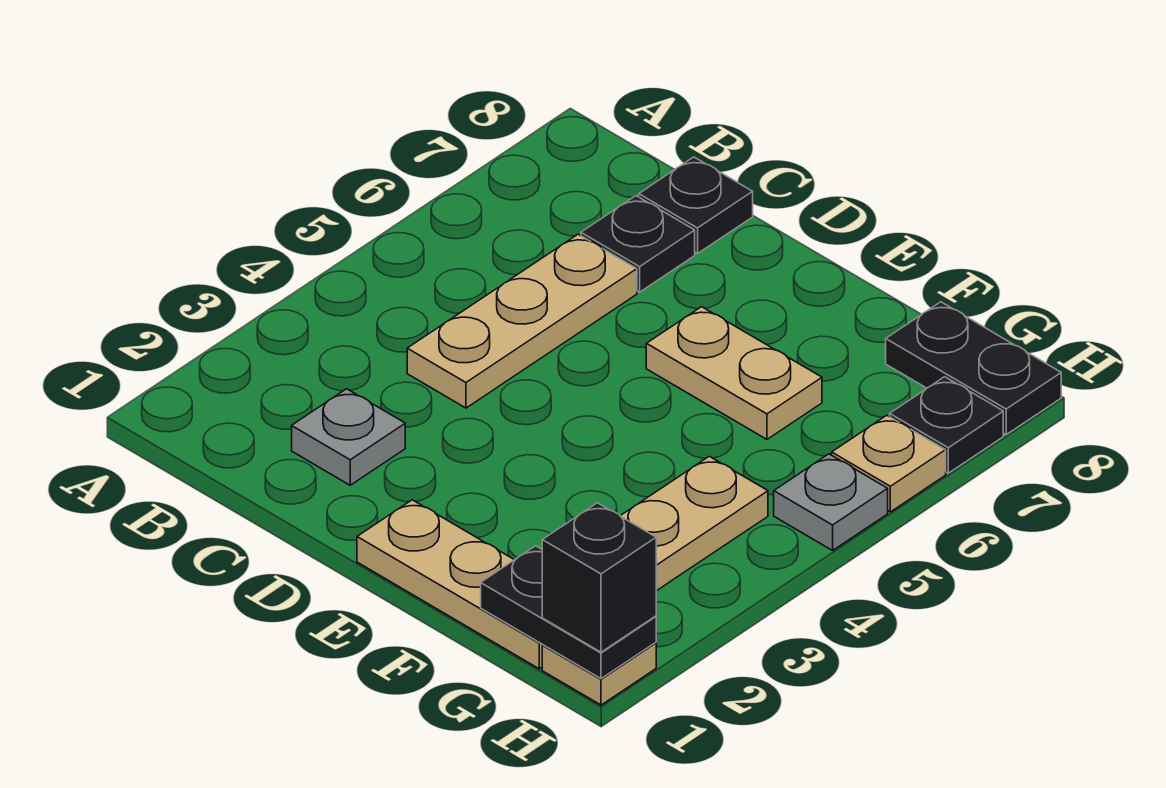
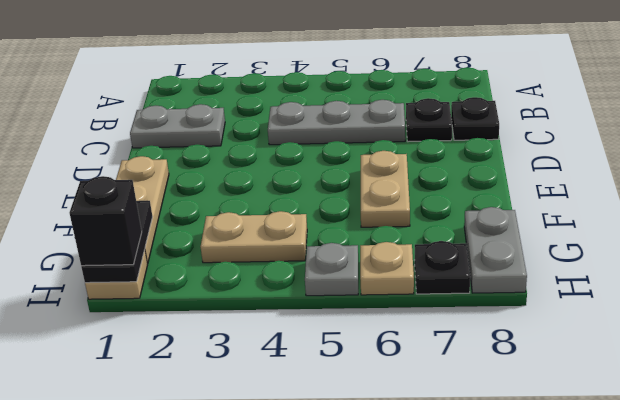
grey 1x1 plate [292,389,405,485] -> grey 1x2 plate [130,104,225,148]
tan 1x3 plate [407,234,637,408] -> grey 1x3 plate [268,100,405,145]
black 1x2 plate [886,302,1061,434] -> grey 1x2 plate [464,207,527,293]

